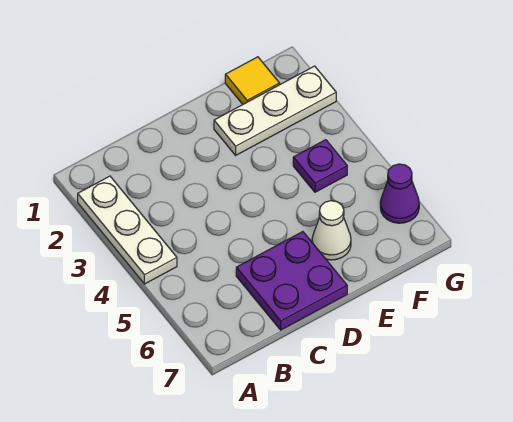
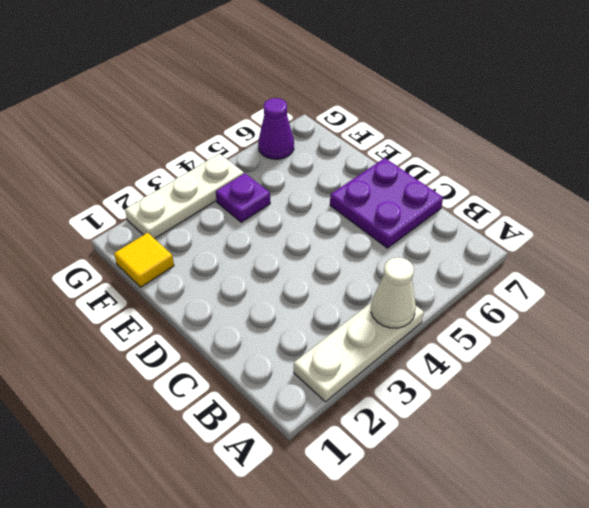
white 1x3 plate [214,66,336,155] -> white 1x3 plate turned to [125,154,244,239]
white 1x1 cone [312,201,351,260] -> white 1x1 cone moved to [371,257,416,328]

